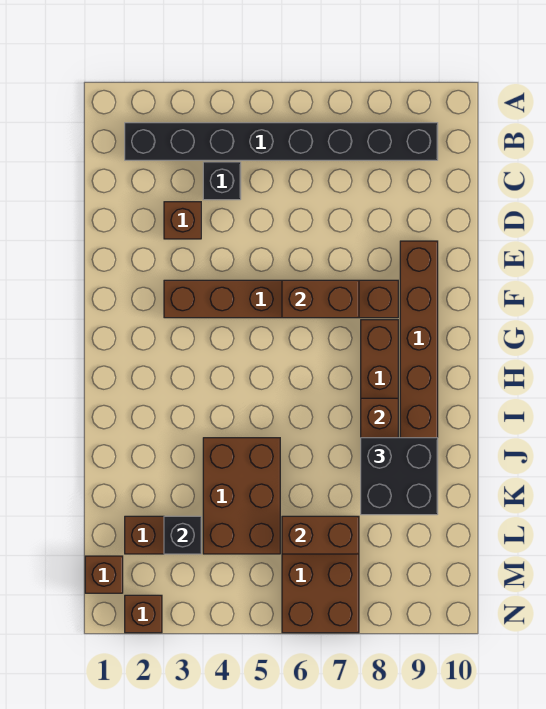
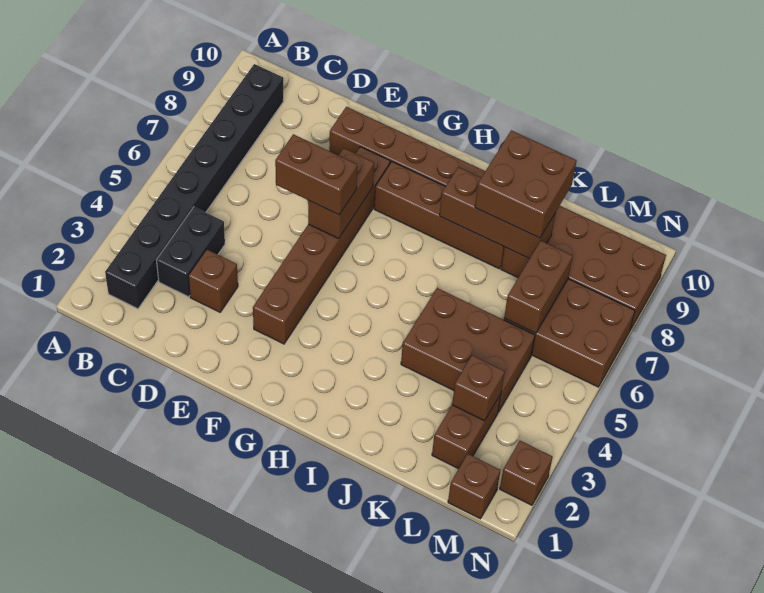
black 1x1 brick [203,162,241,200] -> black 1x2 brick [156,207,225,297]
none -> brown 1x2 brick [275,134,357,215]
black 2x2 brick [361,438,438,515] -> brown 2x2 brick [475,130,577,238]
none -> brown 2x4 brick [501,206,666,330]
black 1x1 brick [164,516,201,554] -> brown 1x1 brick [452,355,505,421]

